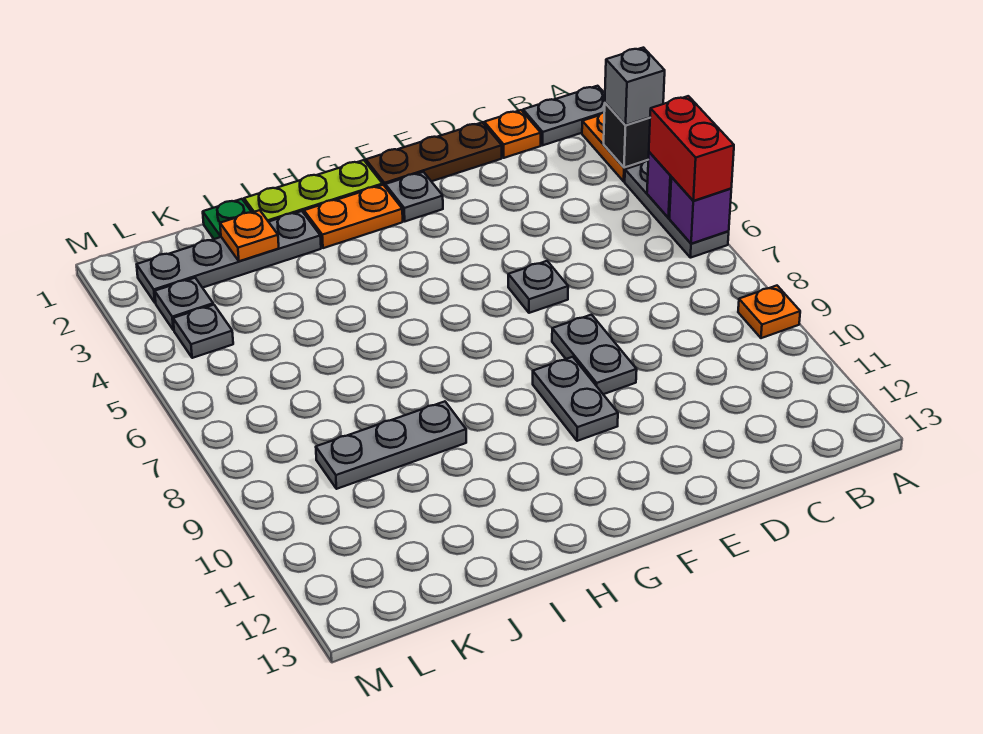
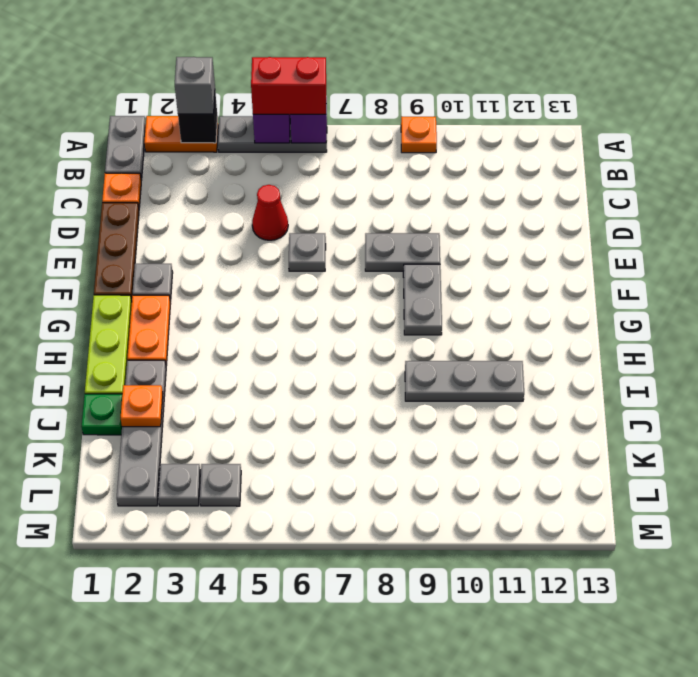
none -> red 1x1 cone [252,185,288,240]
grey 1x2 plate [533,357,618,441] -> grey 1x2 plate turned to [403,264,442,335]
grey 1x3 plate [316,401,466,489] -> grey 1x3 plate turned to [405,361,524,401]

